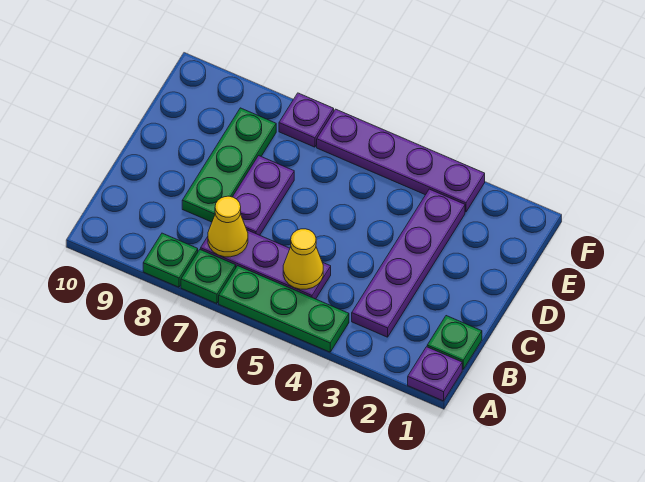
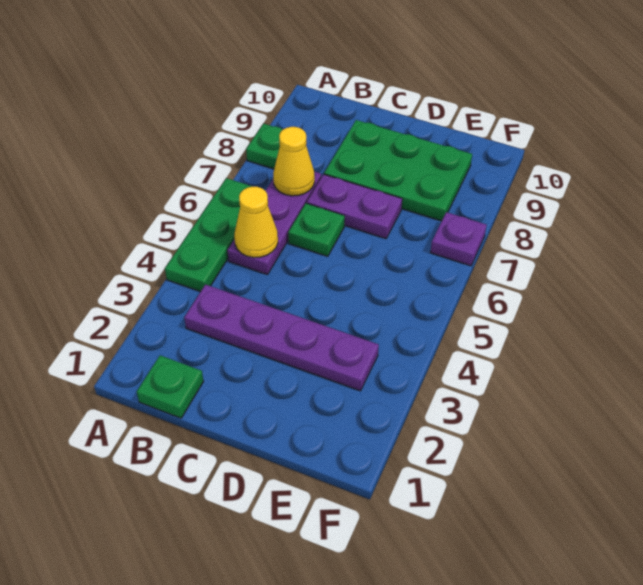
purple 1x1 plate [408,347,462,401] -> none
green 1x1 plate [181,249,236,304] -> green 1x1 plate moved to [288,203,345,256]
green 1x3 plate [182,108,276,222] -> green 2x3 plate [324,120,472,221]
purple 1x4 plate [317,109,485,212] -> none

